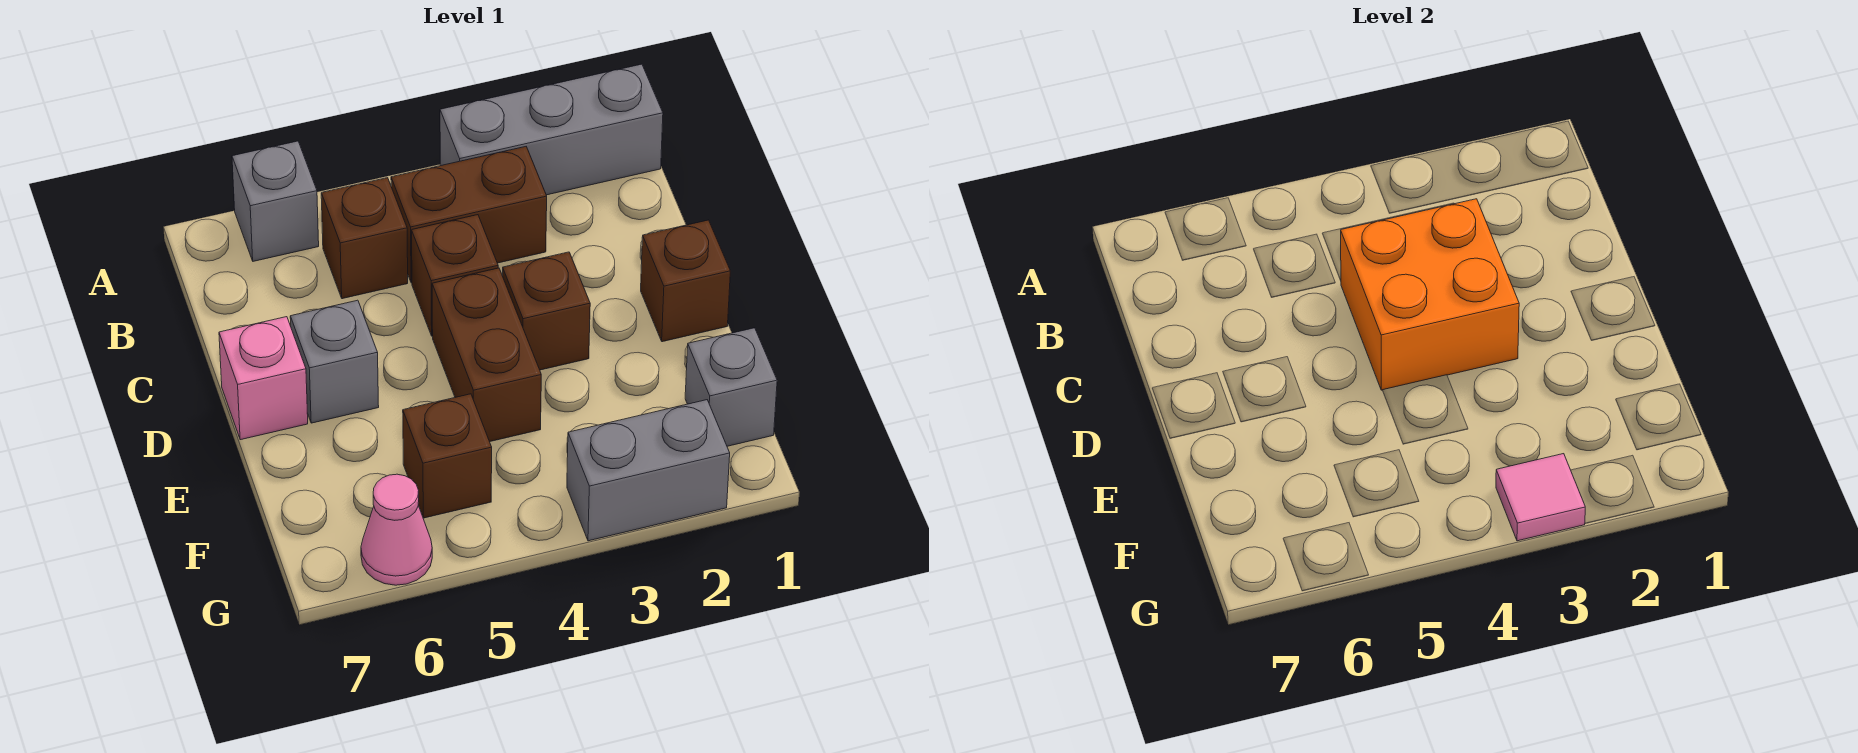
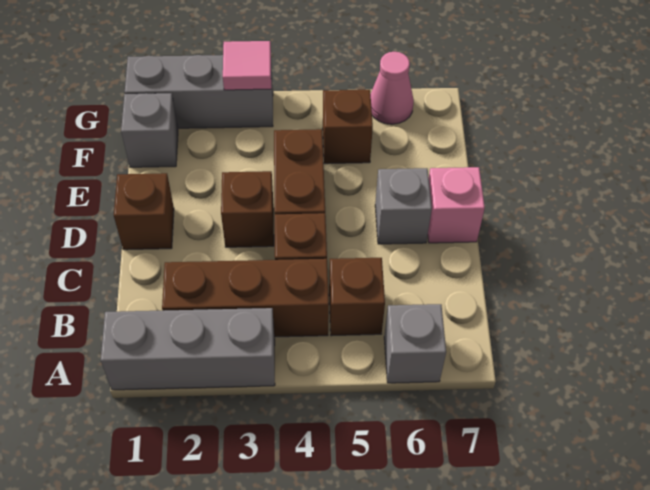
brown 1x2 brick [391,147,547,283] -> brown 1x3 brick [162,259,329,337]
orange 2x2 brick [1341,199,1519,390] -> none
grey 1x2 brick [567,400,730,541] -> grey 1x3 brick [125,55,273,128]

